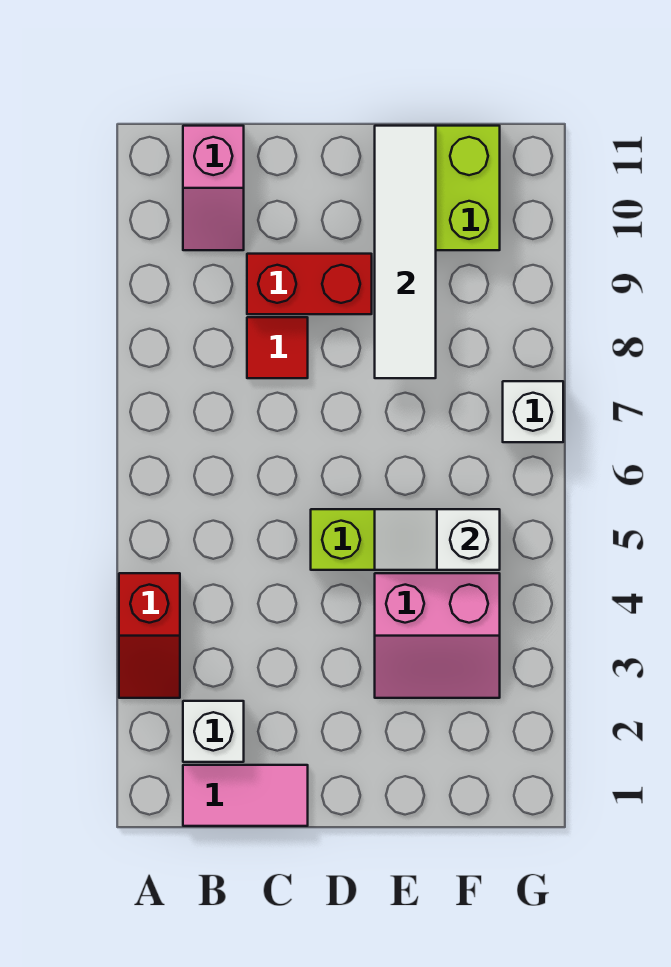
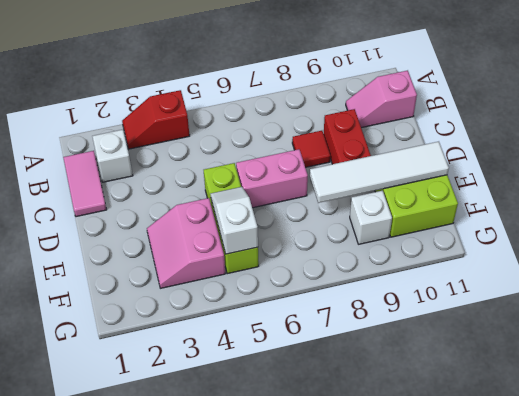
none -> pink 1x2 brick [236,149,308,208]
white 1x1 brick [503,381,563,442] -> white 1x1 brick moved to [350,191,392,244]

